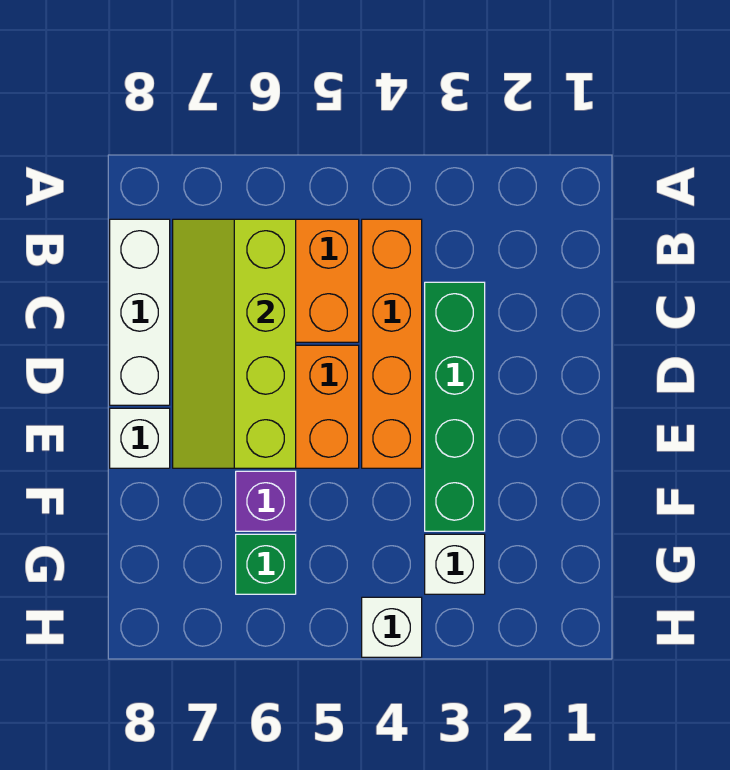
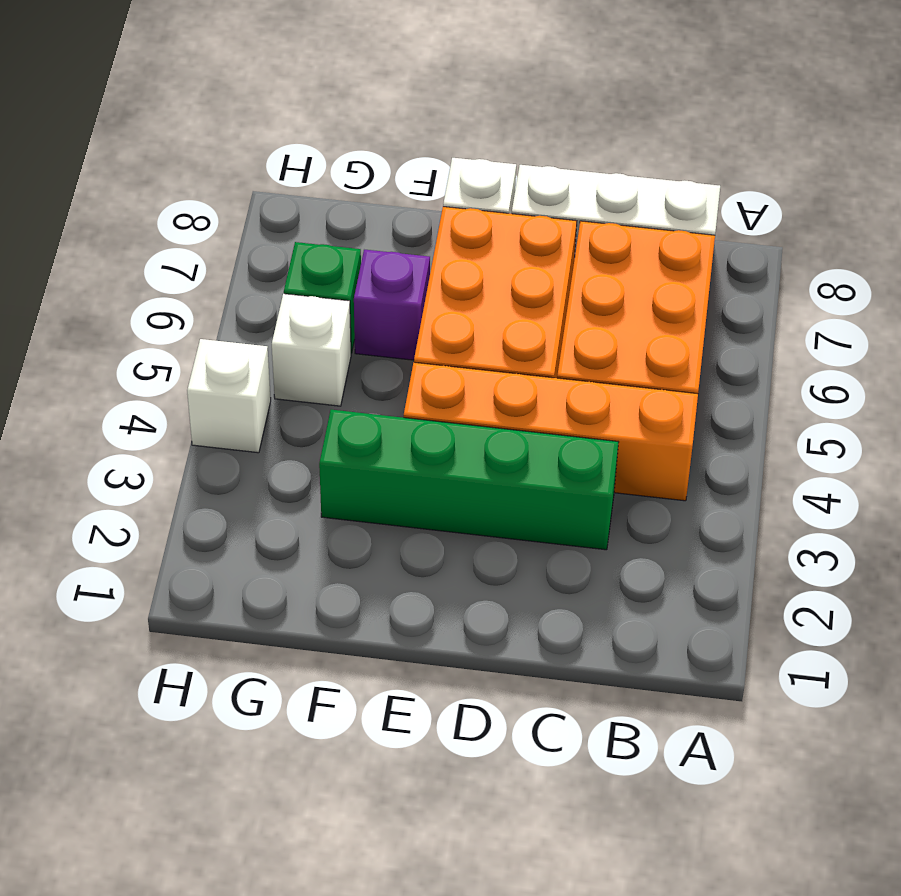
lime 2x4 slope [173,219,296,468] -> none
white 1x1 brick [425,534,485,594] -> white 1x1 brick moved to [272,294,351,406]

